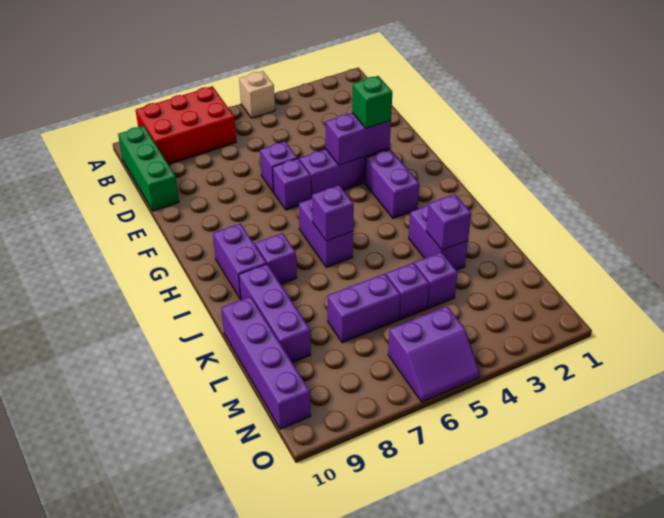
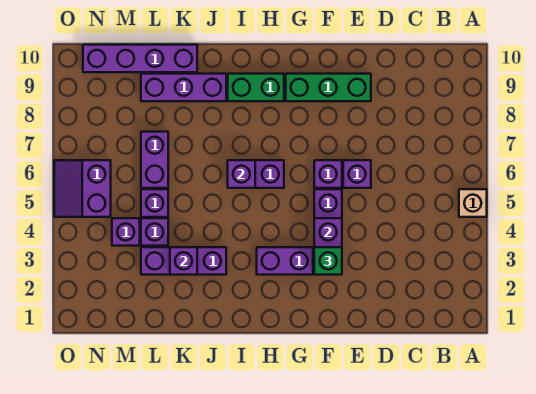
red 2x3 brick [136,86,236,164] -> none
green 1x3 brick [118,126,179,211] -> green 1x3 brick moved to [286,74,371,101]
purple 1x2 brick [213,224,267,299] -> green 1x2 brick [228,74,284,101]
purple 1x1 brick [255,233,297,284] -> purple 1x1 brick moved to [112,218,140,246]
purple 1x2 brick [409,206,468,270] -> purple 1x3 brick [141,247,226,275]

